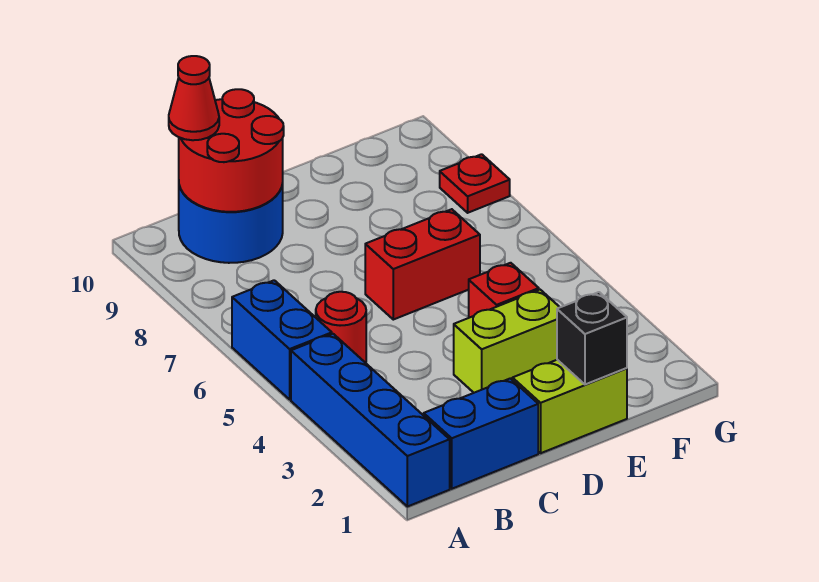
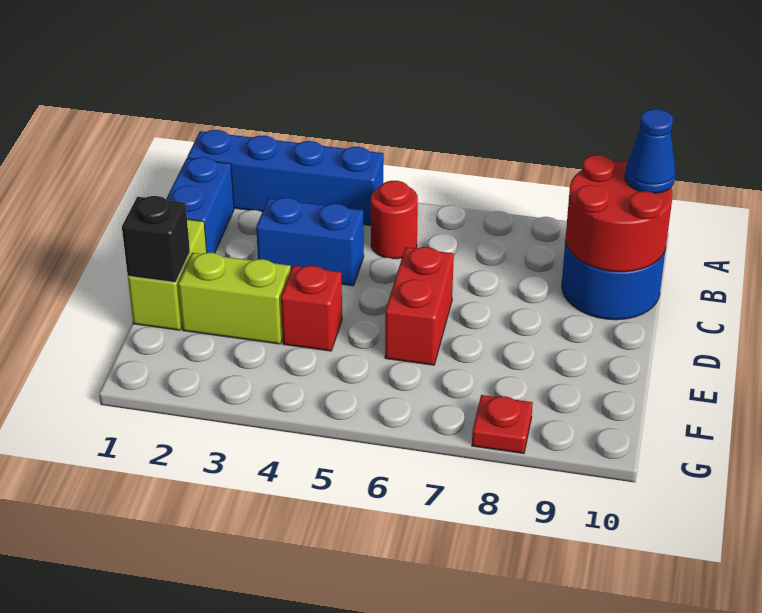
blue 1x2 brick [232,280,332,399] -> blue 1x2 brick moved to [256,198,364,286]
red 1x1 cone [169,56,219,140] -> blue 1x1 cone [625,109,676,193]
lime 1x2 brick [454,290,560,393] -> lime 1x2 brick turned to [178,253,291,344]

